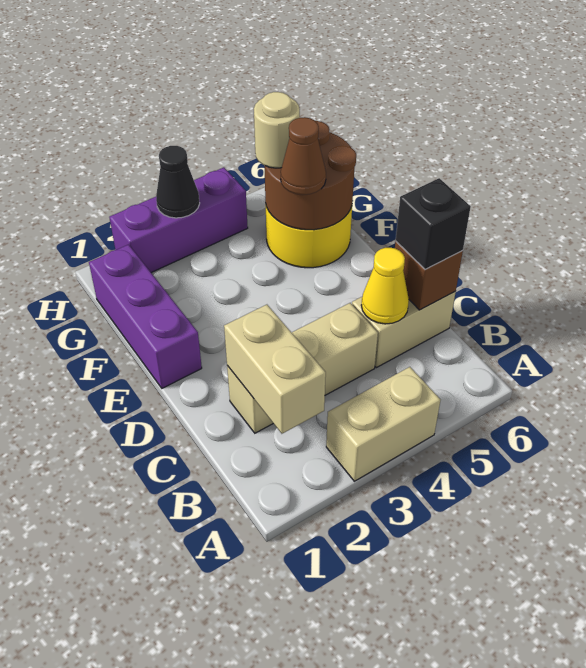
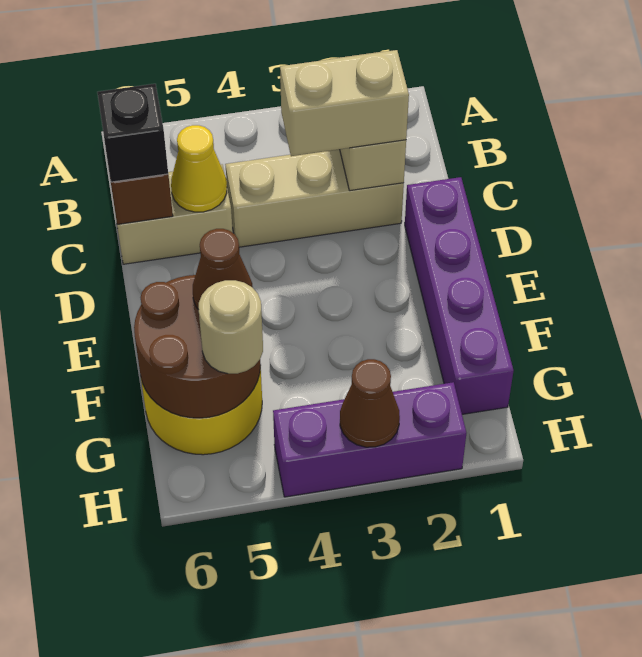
tan 1x2 brick [326,367,440,481] -> tan 1x2 brick moved to [280,50,409,156]
purple 1x3 brick [89,245,202,388] -> purple 1x4 brick [405,177,514,414]
black 1x1 cone [156,146,200,218] -> brown 1x1 cone [340,359,400,447]

